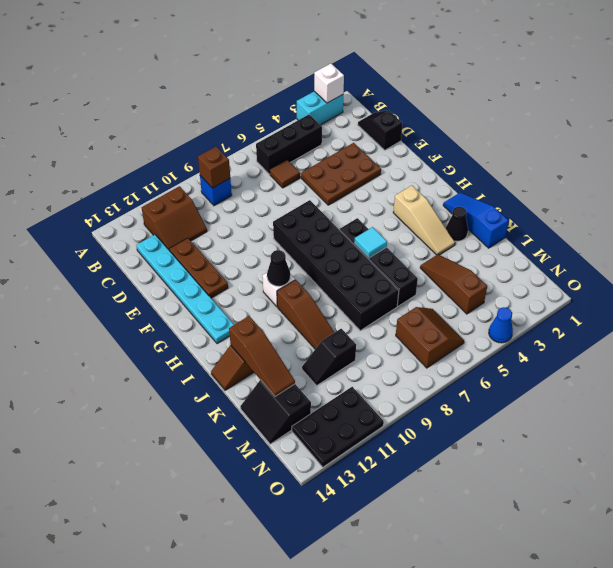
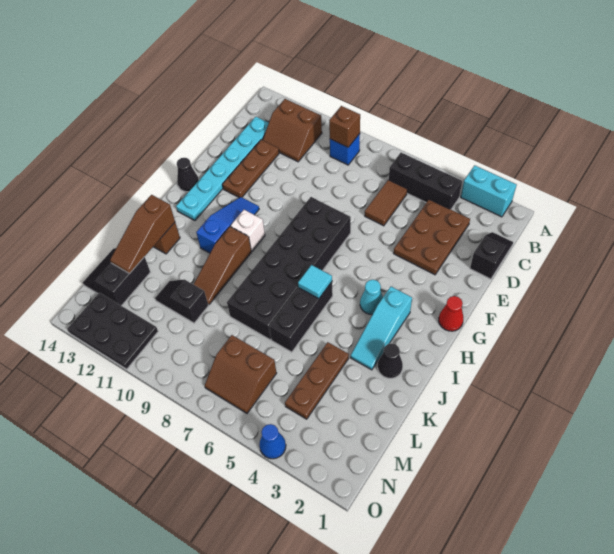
white 1x1 brick [314,64,344,103] -> none
brown 1x1 tile [270,160,300,188] -> brown 1x2 tile [365,180,407,226]
brown 2x3 plate [301,143,381,205] -> brown 2x3 plate turned to [394,199,470,275]
none -> red 1x1 cone [439,296,463,331]
tan 1x3 slope [393,186,455,255] -> cyan 1x3 slope [350,286,412,370]
none -> cyan 1x1 cone [360,280,383,315]
black 1x4 brick [340,218,418,306] -> black 1x3 brick [269,282,333,352]
black 1x1 cone [267,250,290,286] -> black 1x1 cone moved to [177,158,199,192]
blue 1x3 slope [443,193,508,248] -> blue 1x3 slope moved to [196,197,259,253]
brown 1x3 slope [420,254,487,314] -> brown 1x3 plate [285,342,349,419]
brown 2x2 slope [396,307,464,368] -> brown 2x2 slope turned to [205,335,276,413]

